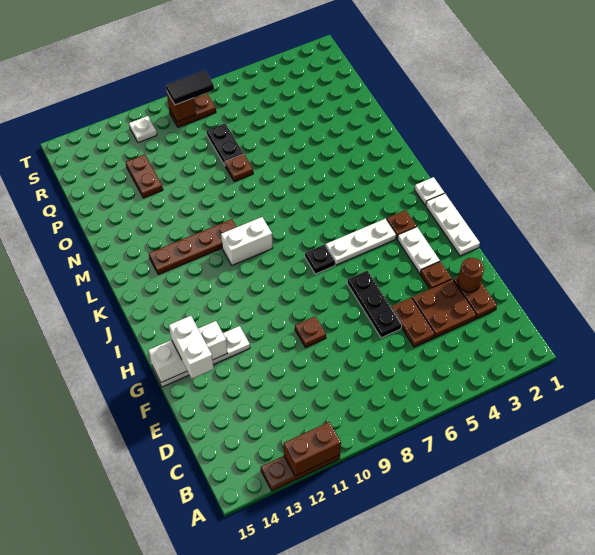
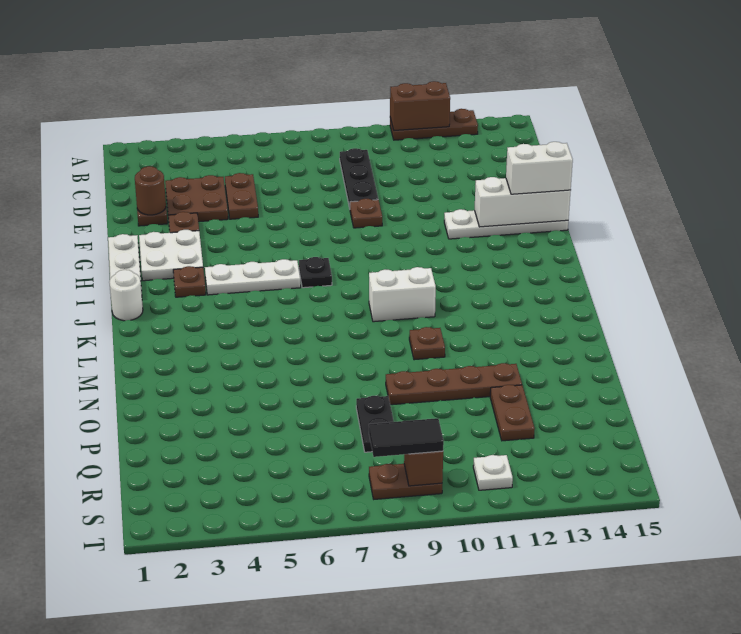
black 1x3 plate [347,271,402,338] -> black 1x3 plate moved to [340,148,378,208]
white 1x2 brick [169,316,214,378] -> white 1x2 brick turned to [506,142,573,194]
white 1x2 plate [397,227,440,273] -> white 2x2 plate [139,230,203,281]
white 1x1 plate [415,177,444,205] -> white 1x1 round brick [109,270,143,321]
brown 1x4 plate [149,219,236,275] -> brown 1x4 plate moved to [386,363,522,405]
brown 1x1 plate [225,154,253,182] -> brown 1x1 plate moved to [409,327,445,360]

